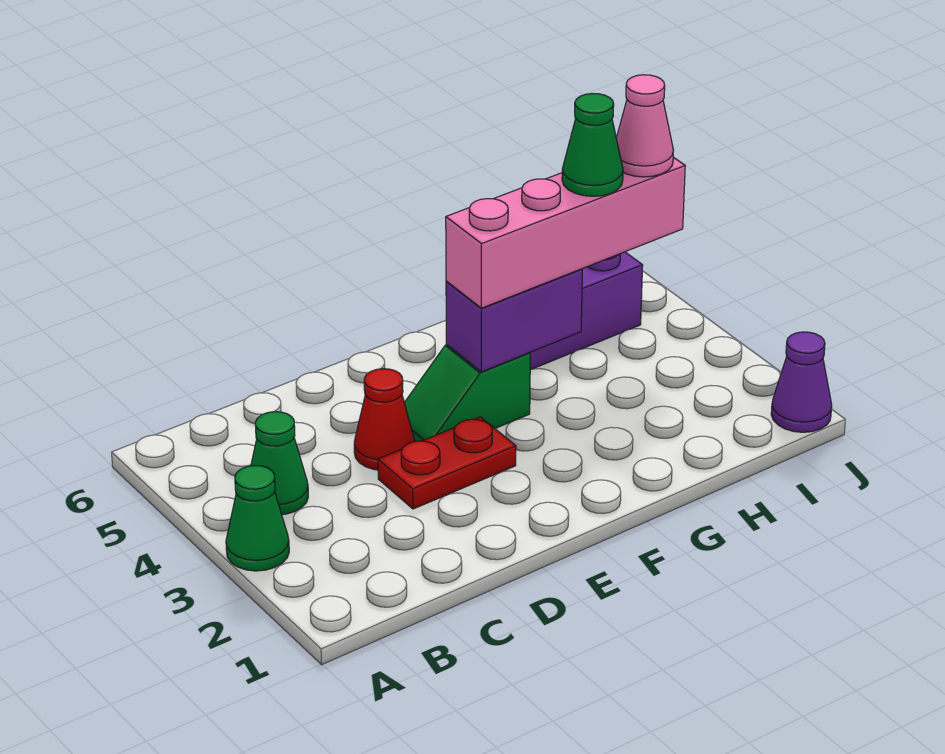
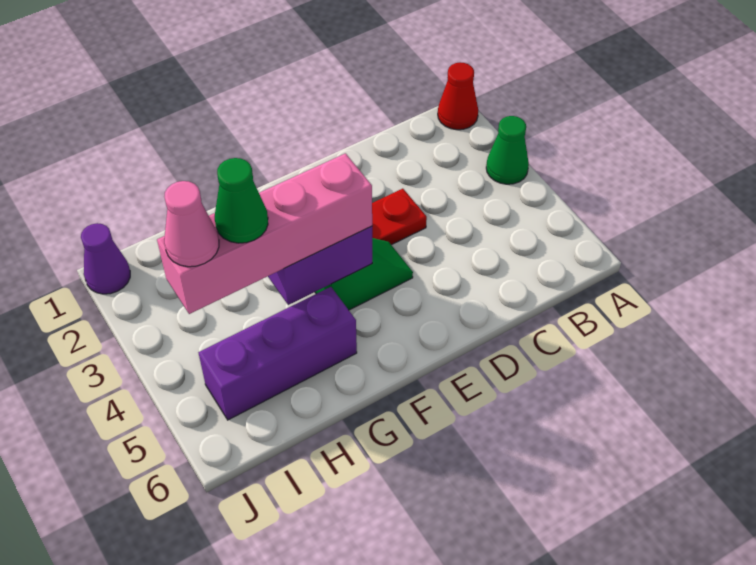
green 1x1 cone [251,412,308,515] -> none
red 1x1 cone [354,369,415,470] -> red 1x1 cone moved to [438,62,478,130]

